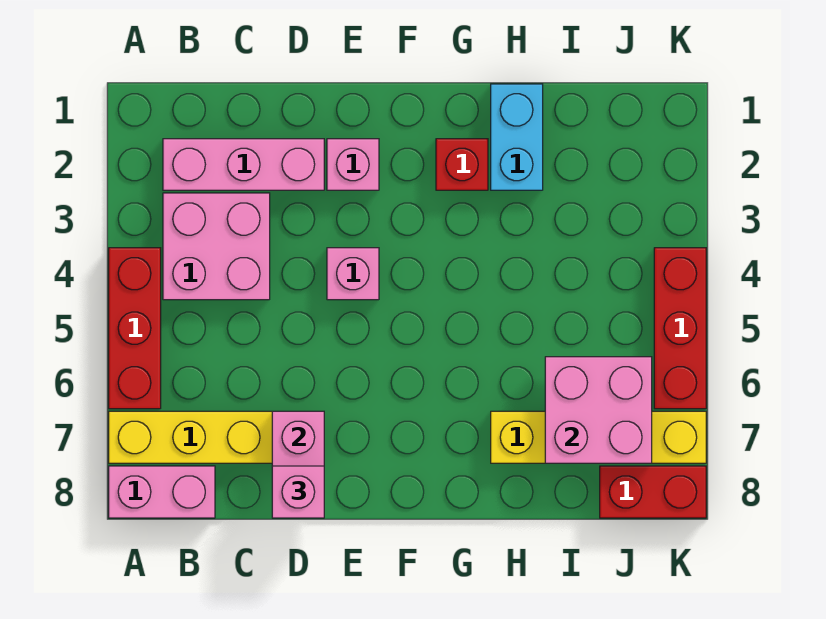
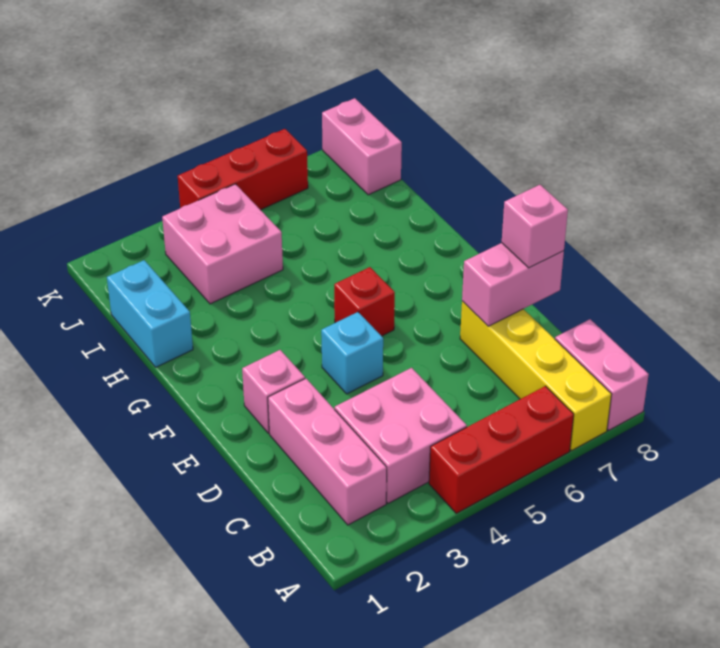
pink 1x1 brick [327,248,379,300] -> cyan 1x1 brick [321,312,383,394]
red 1x1 brick [436,139,488,190] -> red 1x1 brick moved to [334,267,395,336]
cyan 1x2 brick [491,84,543,190] -> cyan 1x2 brick turned to [107,260,193,367]
yellow 1x4 brick [491,411,706,463] -> none
pink 2x2 brick [545,357,652,463] -> pink 2x2 brick moved to [162,184,283,304]
red 1x2 brick [600,466,706,518] -> pink 1x2 brick [322,98,402,195]

